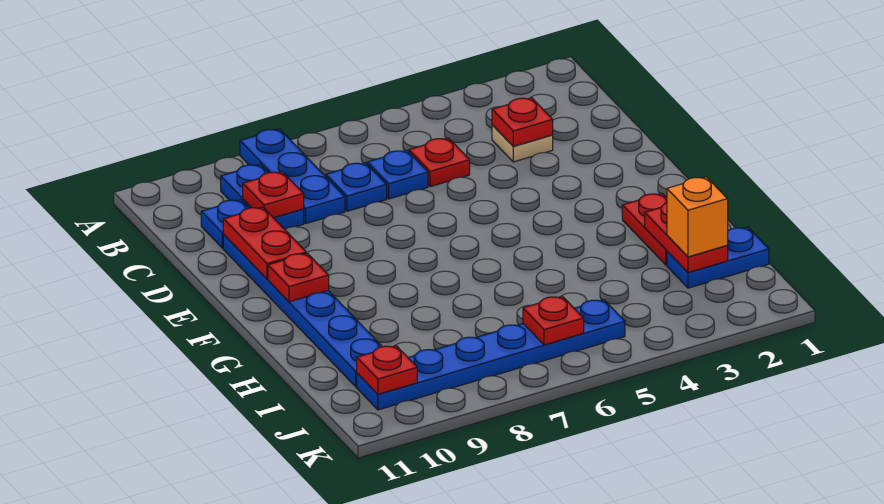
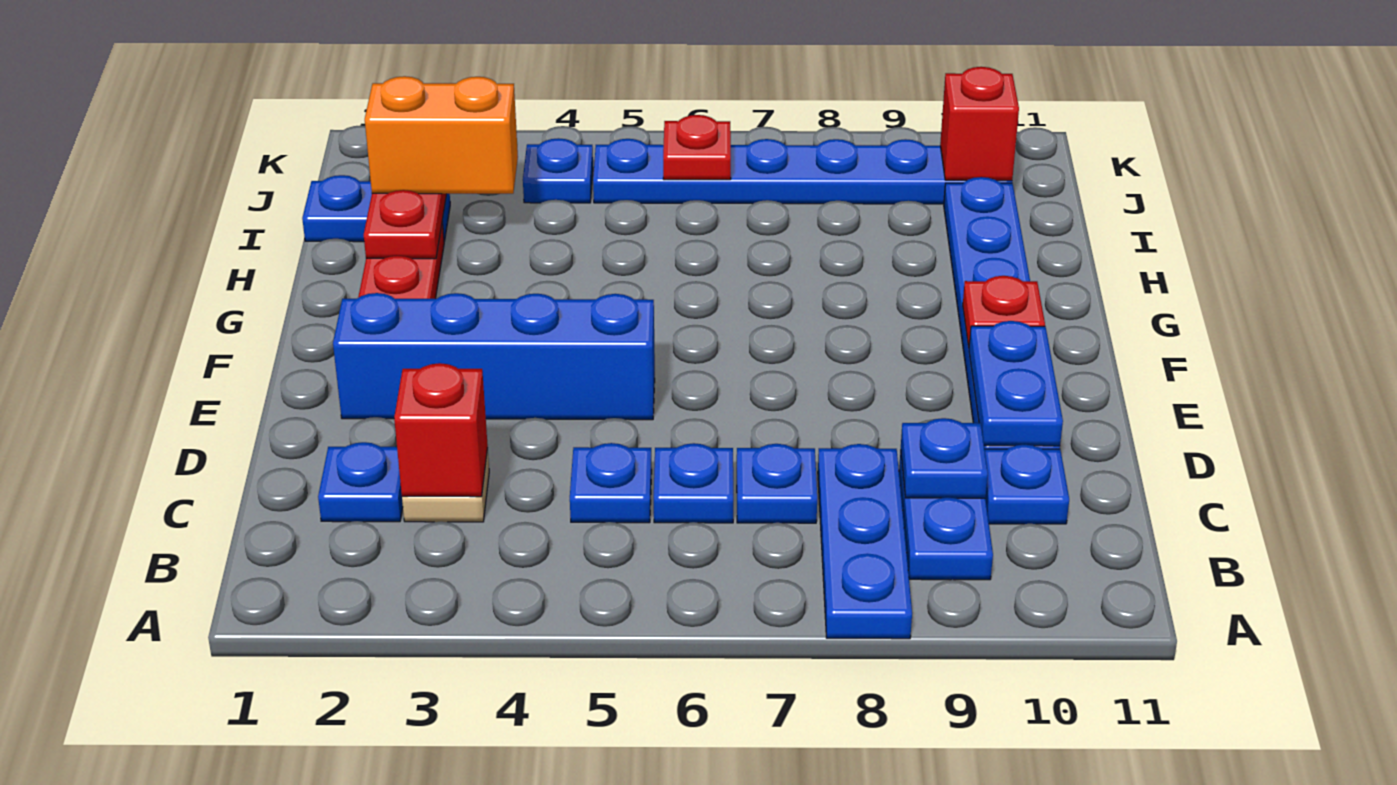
none -> blue 1x1 plate [318,442,403,522]
red 1x1 plate [492,98,553,146] -> red 1x1 brick [394,363,488,497]
red 1x1 plate [409,138,470,187] -> blue 1x1 plate [570,443,652,523]
red 1x1 plate [243,172,304,218] -> blue 1x1 plate [901,418,988,498]
red 1x2 plate [223,207,306,279] -> blue 1x2 plate [969,321,1063,446]
none -> blue 1x4 brick [333,293,655,420]
orange 1x1 brick [667,177,728,257] -> orange 1x2 brick [365,76,518,194]
none -> blue 1x1 plate [523,138,593,203]
red 1x1 plate [357,346,417,394] -> red 1x1 brick [940,67,1019,181]

